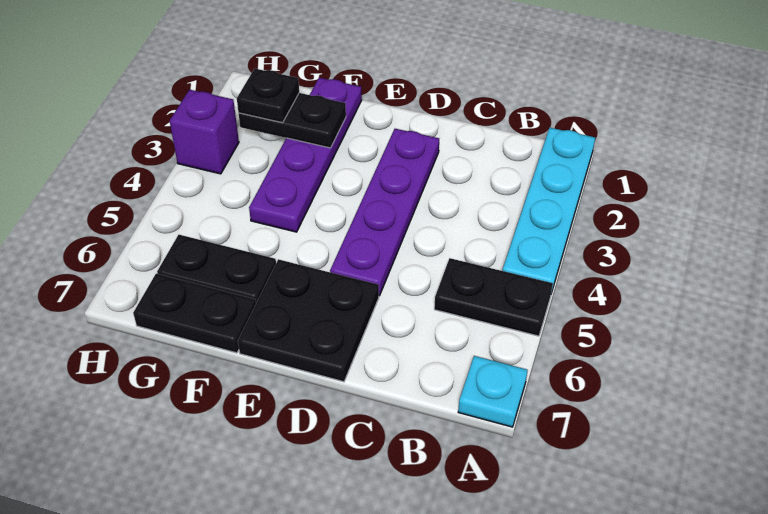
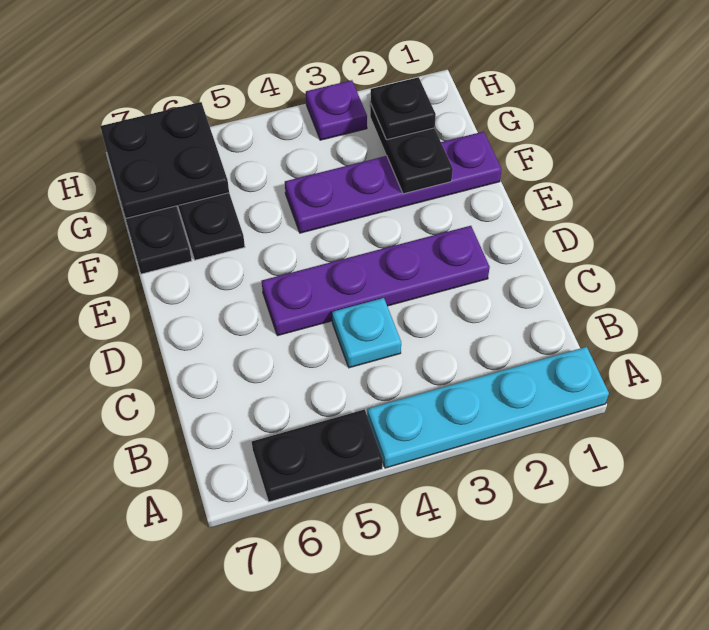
black 1x2 plate [434,258,553,336] -> black 1x2 plate turned to [252,410,383,502]
cyan 1x1 plate [458,356,528,427] -> cyan 1x1 plate moved to [332,298,401,368]
black 2x2 plate [238,259,379,382] -> black 2x2 plate moved to [100,102,229,218]
purple 1x1 brick [170,90,239,174] -> purple 1x1 plate [306,80,367,140]

